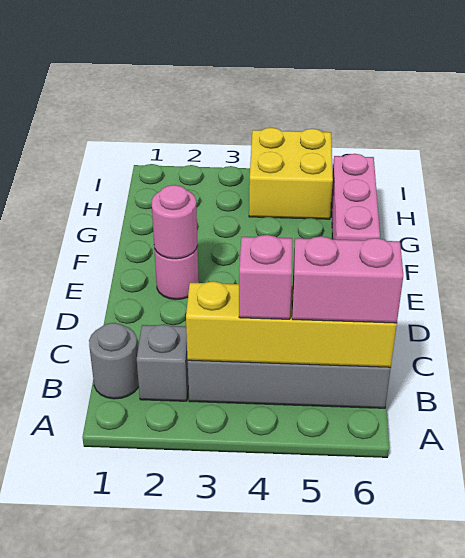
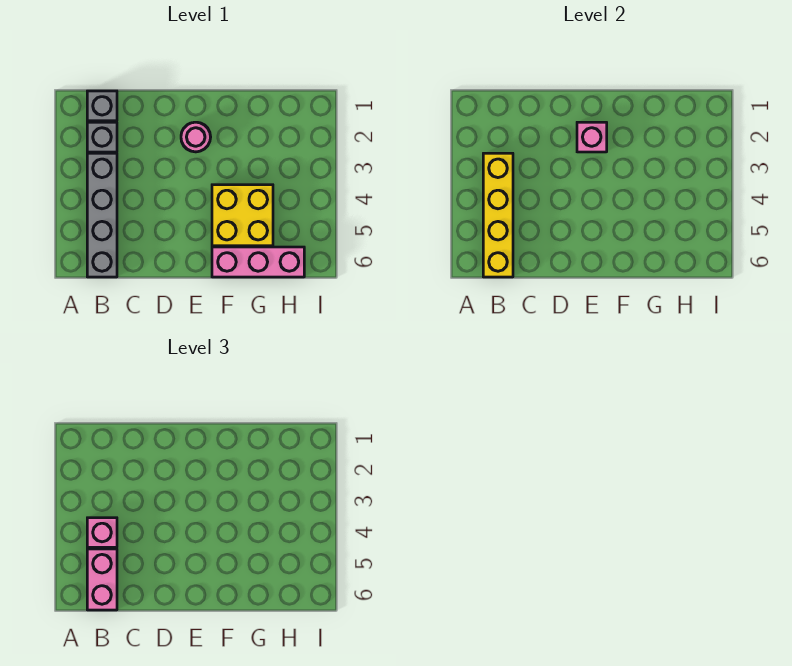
grey 1x1 round brick [89,323,139,399] -> grey 1x1 brick [87,91,117,121]
pink 1x1 round brick [151,185,198,259] -> pink 1x1 brick [577,122,607,152]
yellow 2x2 brick [249,128,333,219] -> yellow 2x2 brick moved to [212,185,273,246]

